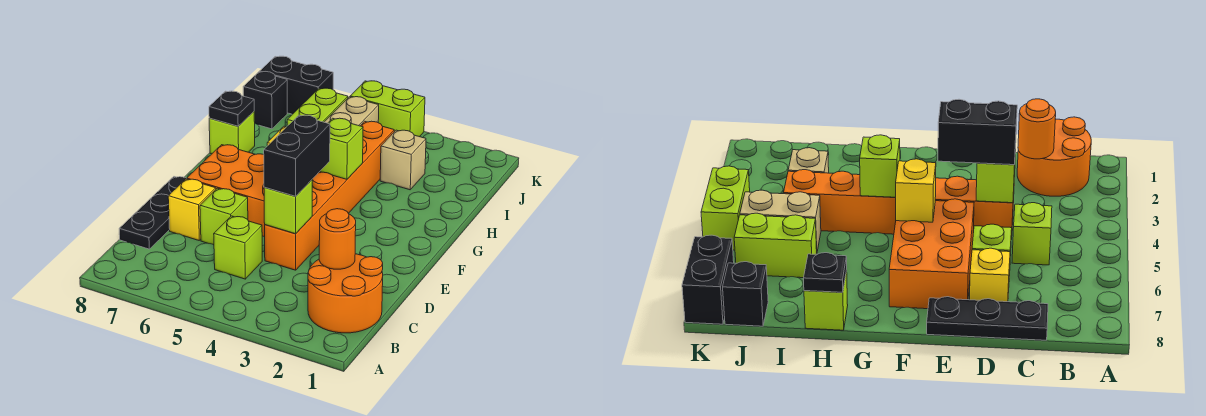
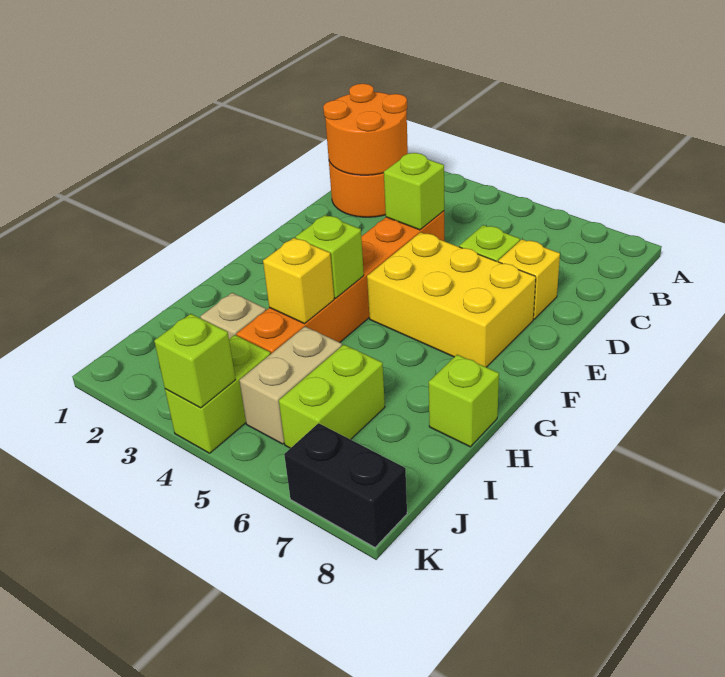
orange 1x1 round brick [319,209,356,269] -> orange 2x2 round brick [323,84,408,175]
lime 1x1 brick [214,216,262,279] -> lime 1x1 brick moved to [154,314,236,408]
black 1x3 plate [119,177,187,249] -> none
black 1x2 brick [264,115,330,196] -> none
orange 2x3 brick [187,145,265,237] -> yellow 2x3 brick [367,232,536,367]
yellow 1x1 brick [895,159,936,222] -> yellow 1x1 brick moved to [263,238,334,324]
black 1x1 plate [209,91,254,126] -> none
black 1x1 brick [243,72,287,129] -> none
lime 1x2 brick [350,81,425,137] -> lime 1x2 brick turned to [165,335,270,453]

